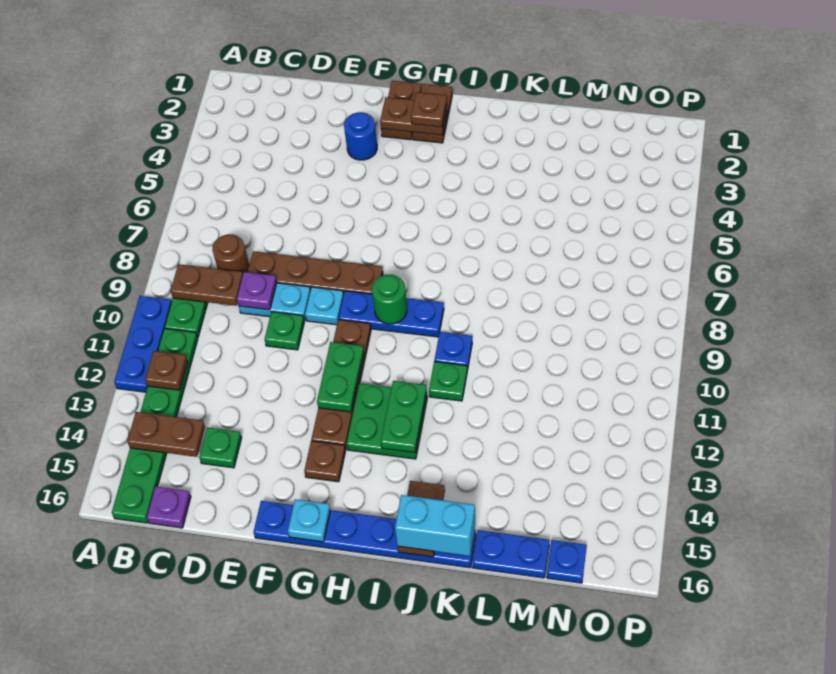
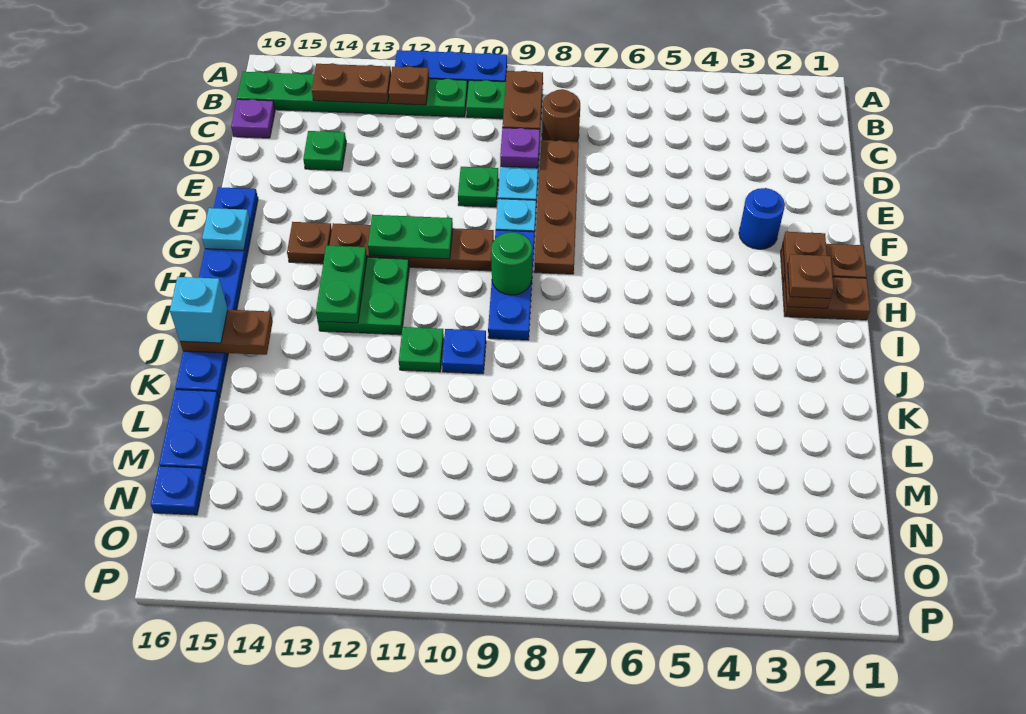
brown 1x2 plate [127,412,205,457] -> brown 1x2 plate turned to [312,63,391,104]
green 1x2 plate [381,381,427,453] -> green 1x2 plate turned to [316,245,367,323]
cyan 1x2 brick [395,495,475,556] -> cyan 1x1 brick [170,277,228,343]

